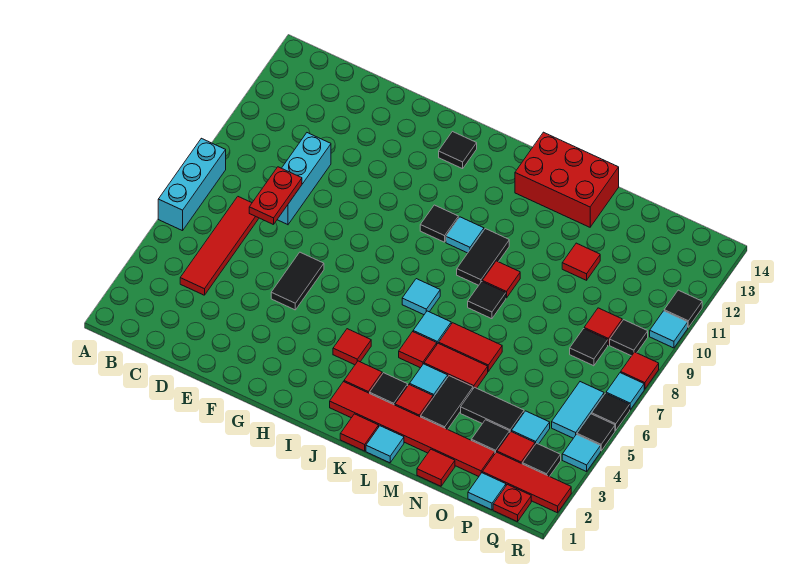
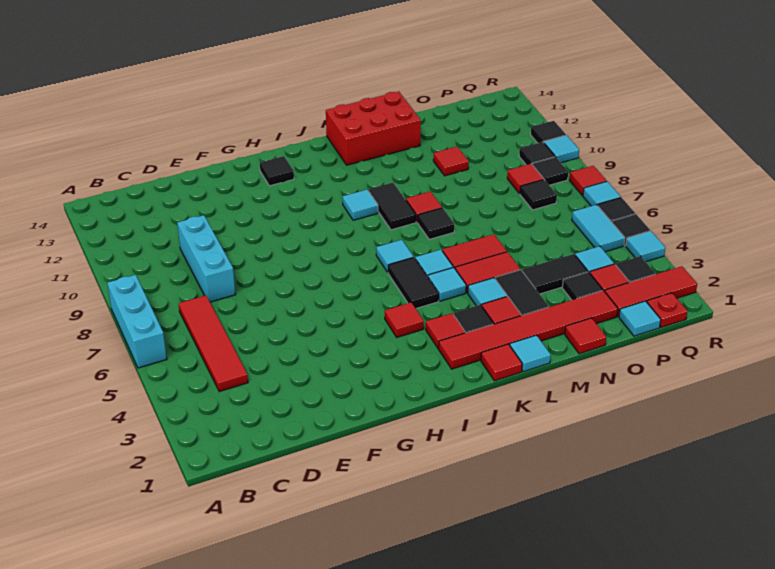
red 1x2 plate [249,167,302,225] -> none
black 1x2 tile [271,252,324,310] -> black 1x2 tile moved to [388,257,439,308]
black 1x1 tile [420,205,458,242] -> black 1x1 tile moved to [519,142,555,165]
red 1x1 tile [399,332,437,368] -> cyan 1x1 tile [428,267,466,301]

